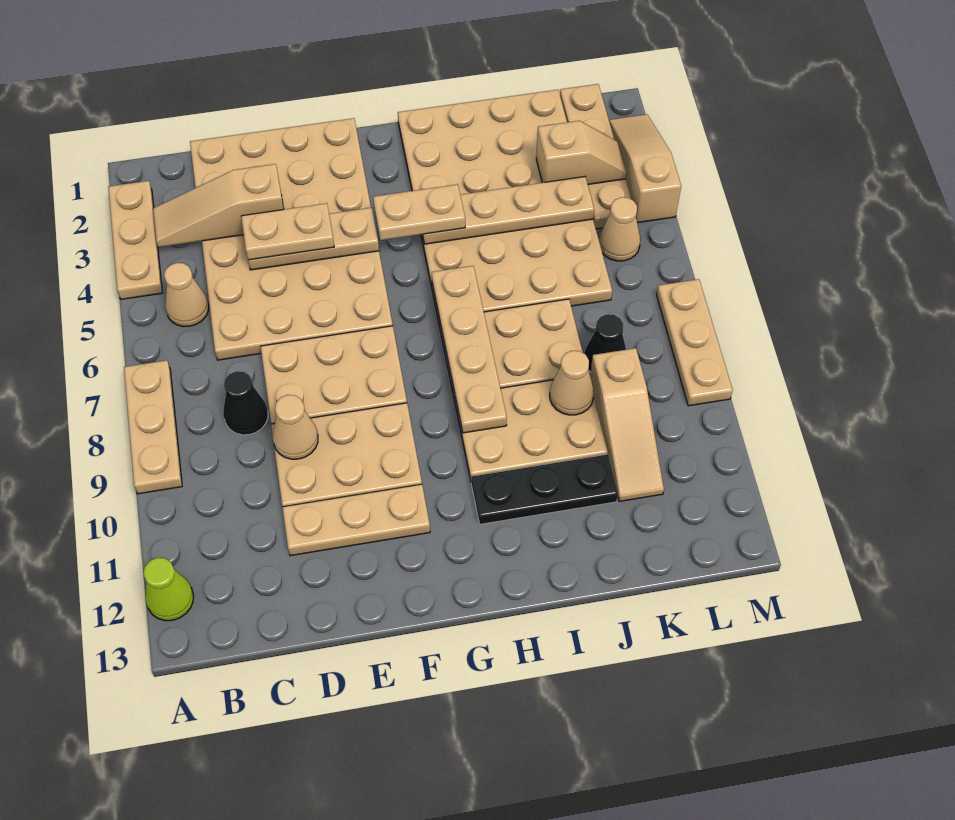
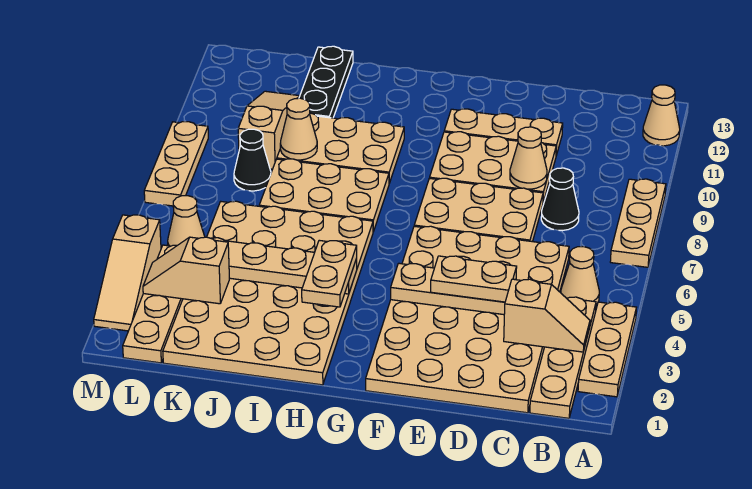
lime 1x1 cone [143,558,194,621] -> tan 1x1 cone [643,85,680,146]
tan 1x3 slope [153,164,284,247] -> tan 1x2 slope [504,279,590,352]
tan 1x2 plate [373,184,465,240] -> tan 1x2 plate turned to [302,240,357,307]
tan 1x4 plate [432,266,507,433] -> tan 1x4 plate moved to [530,297,596,418]
black 1x3 plate [471,454,618,524] -> black 1x3 plate turned to [299,46,353,118]

